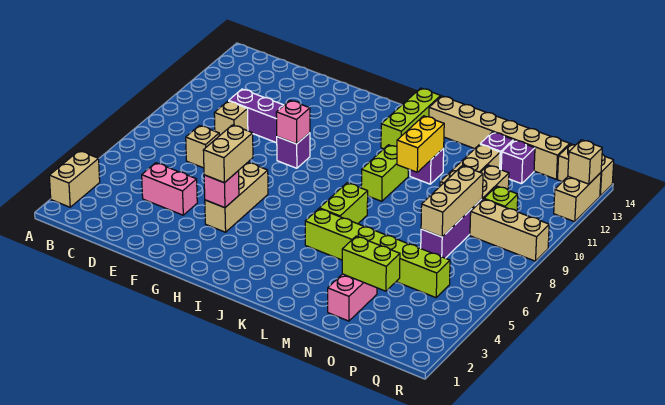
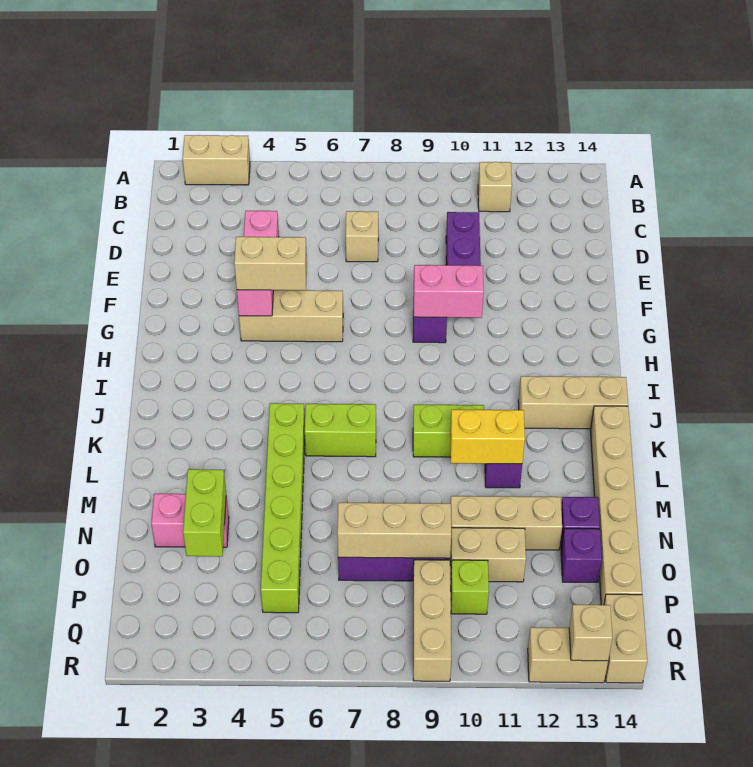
tan 1x1 brick [214,101,248,136] -> tan 1x1 brick moved to [478,162,512,212]
pink 1x1 brick [276,100,310,144] -> pink 1x2 brick [414,265,484,318]
lime 1x3 brick [381,88,441,149] -> tan 1x3 brick [518,376,628,429]

